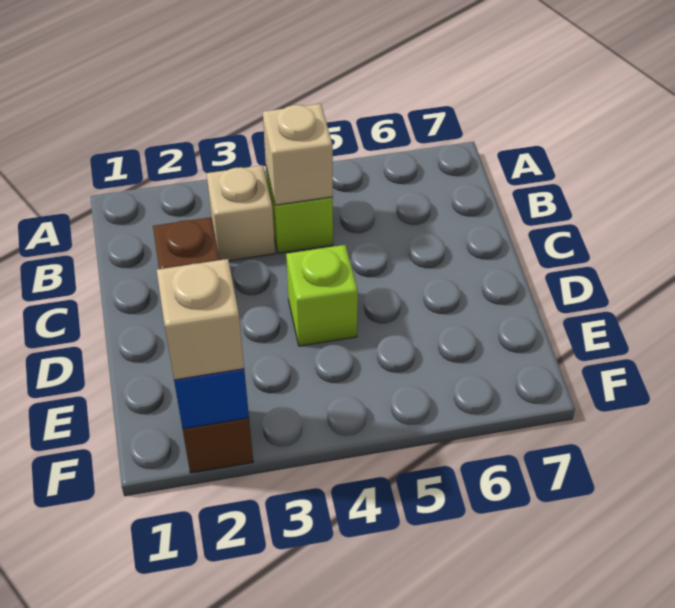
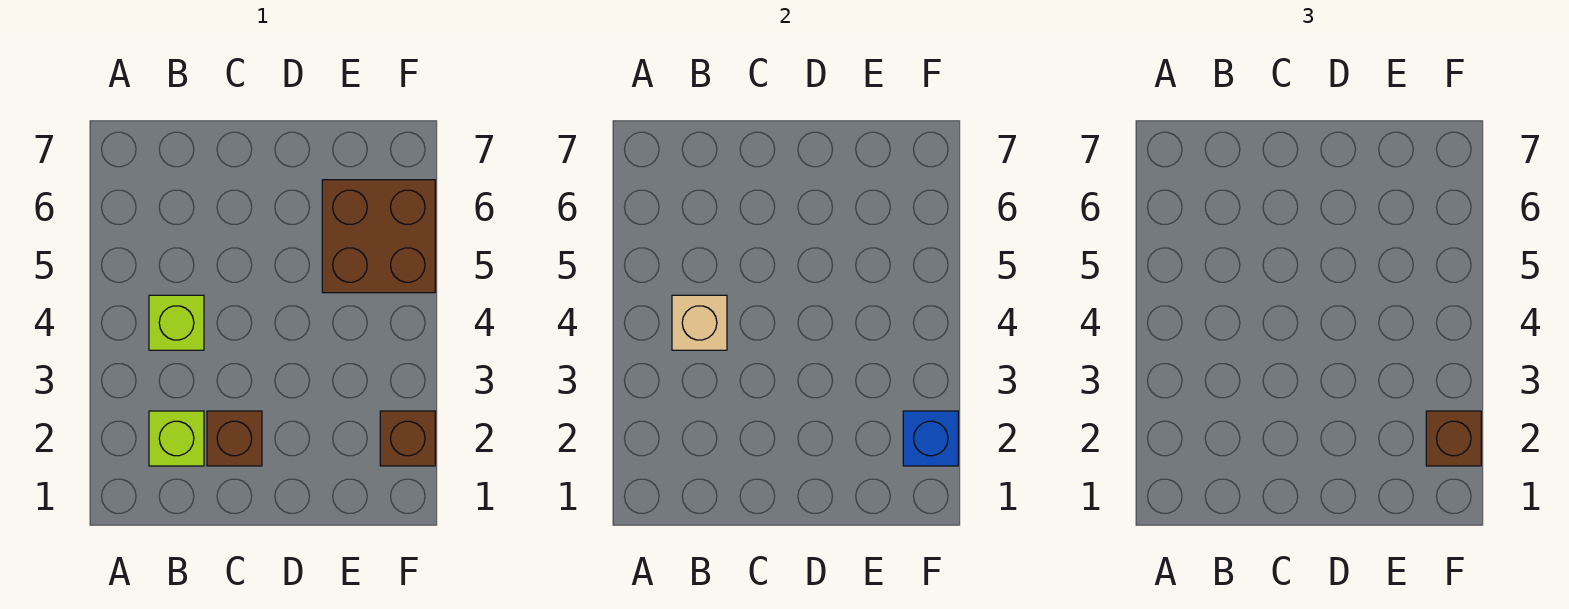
tan 1x1 brick [206,165,275,261] -> none
lime 1x1 brick [286,245,358,346] -> lime 1x1 brick moved to [149,411,204,466]
none -> brown 2x2 brick [322,180,435,293]
tan 1x1 brick [157,259,244,380] -> brown 1x1 brick [1426,411,1481,466]

